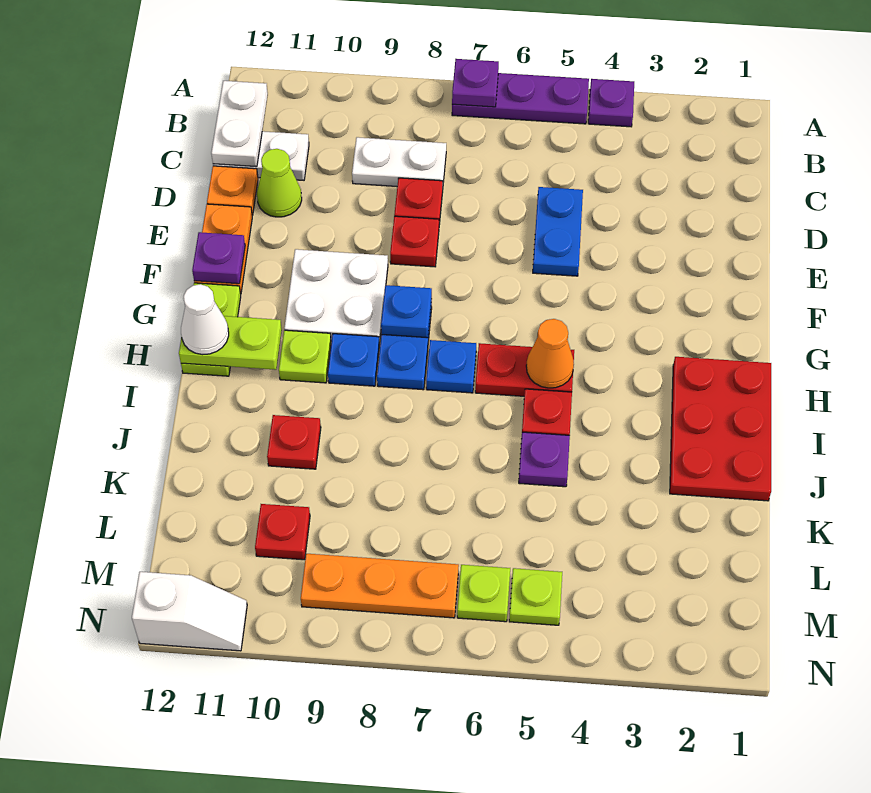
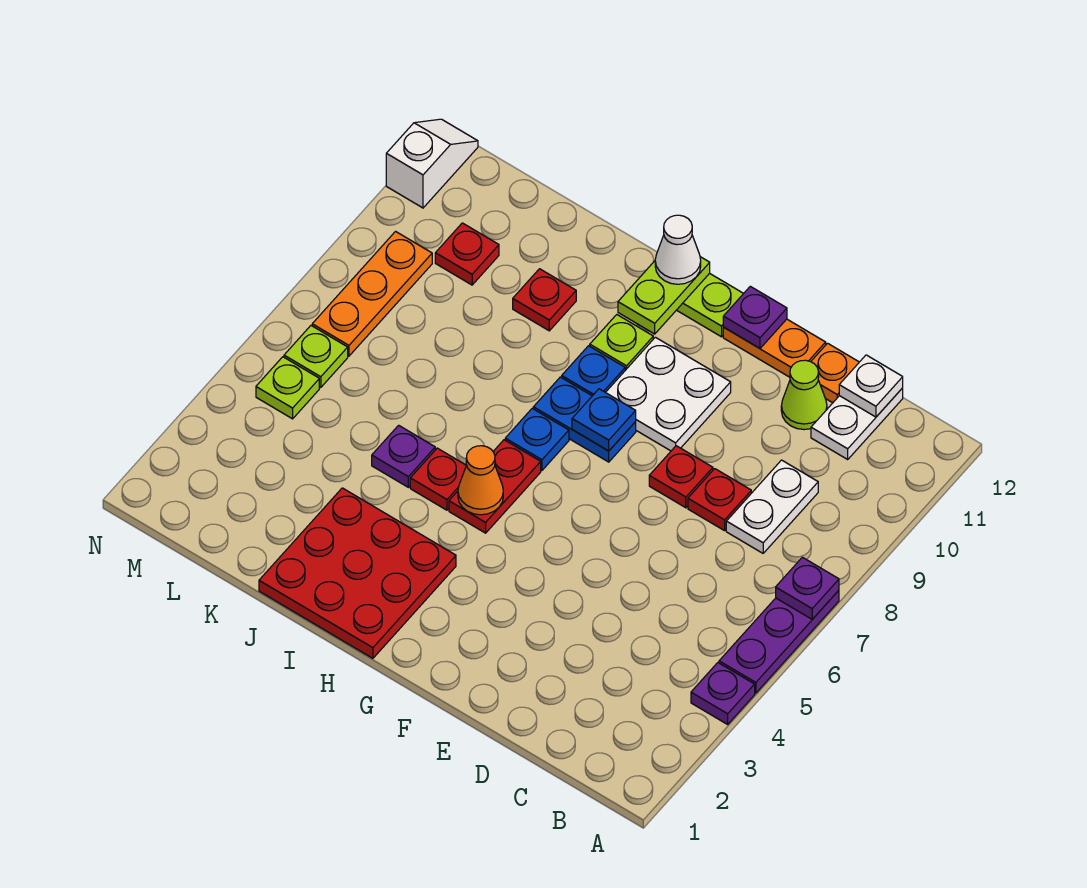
white 1x2 plate [211,81,268,167] -> white 1x1 plate [839,355,903,417]
blue 1x2 plate [533,187,583,276] -> none
red 2x3 plate [670,357,771,501] -> red 3x3 plate [259,488,456,658]
white 1x2 slope [132,572,247,651] -> white 1x2 slope turned to [386,119,478,208]

